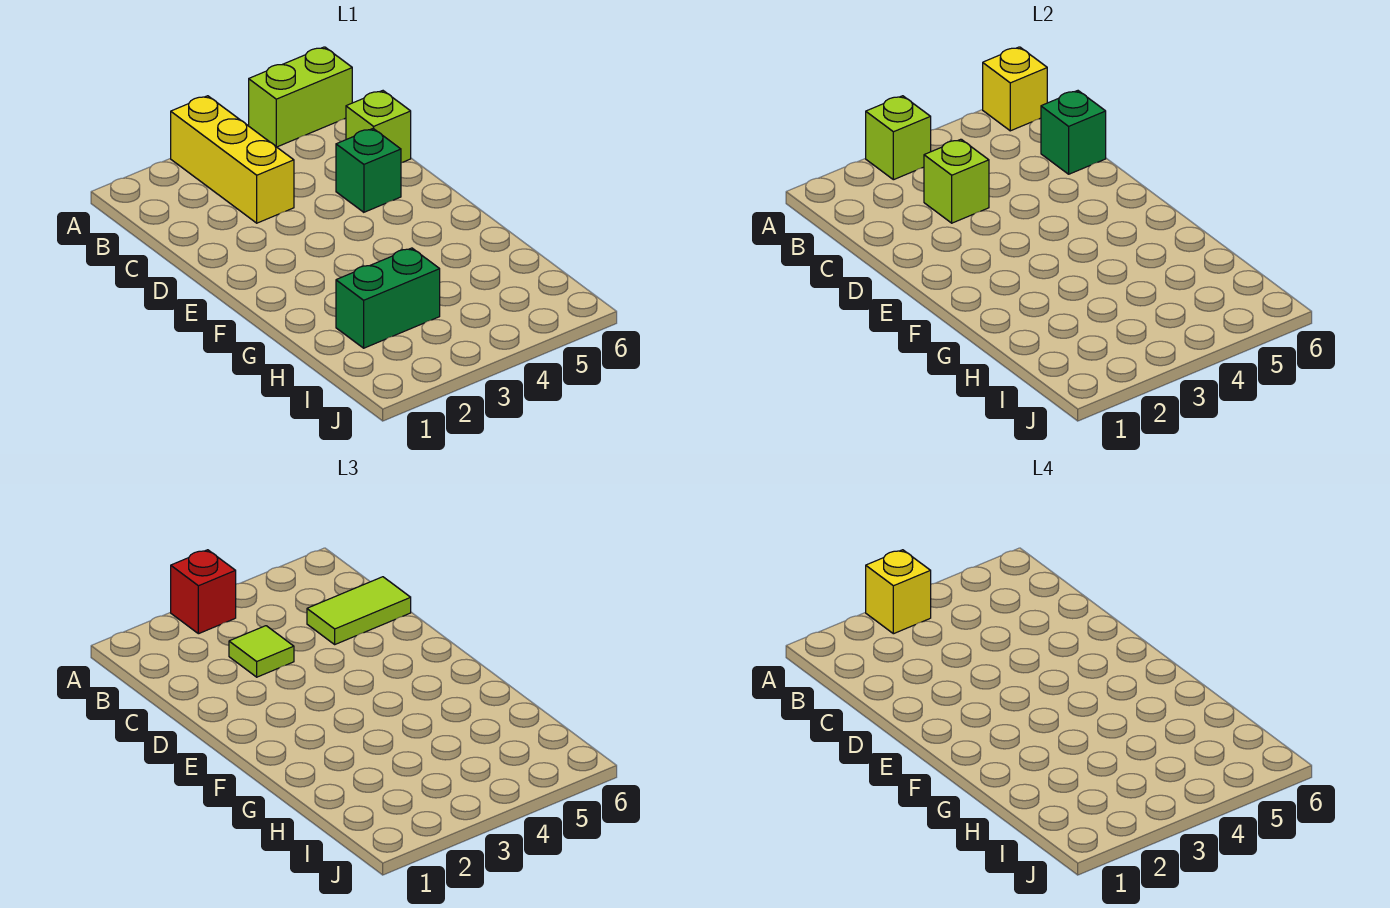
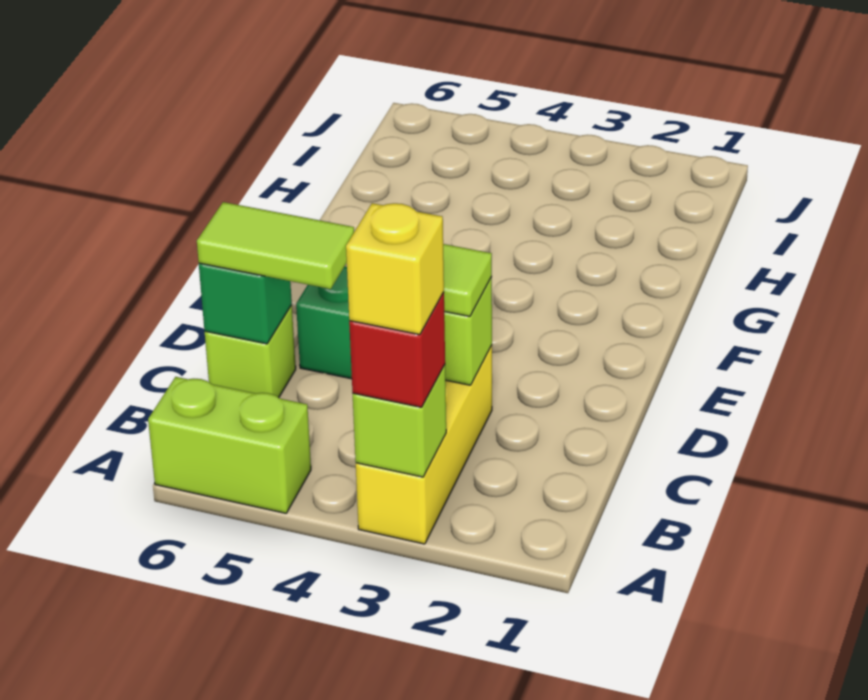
yellow 1x1 brick [983,47,1047,131] -> none
green 1x2 brick [336,248,440,348] -> none

